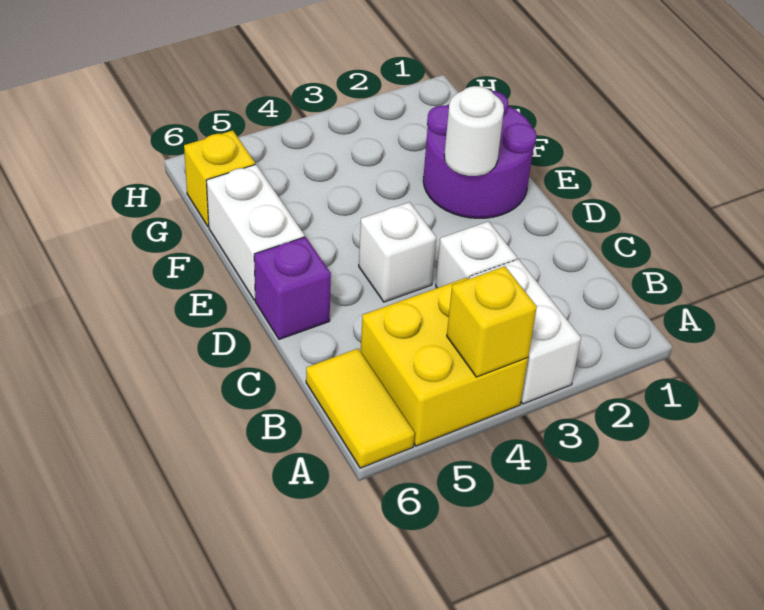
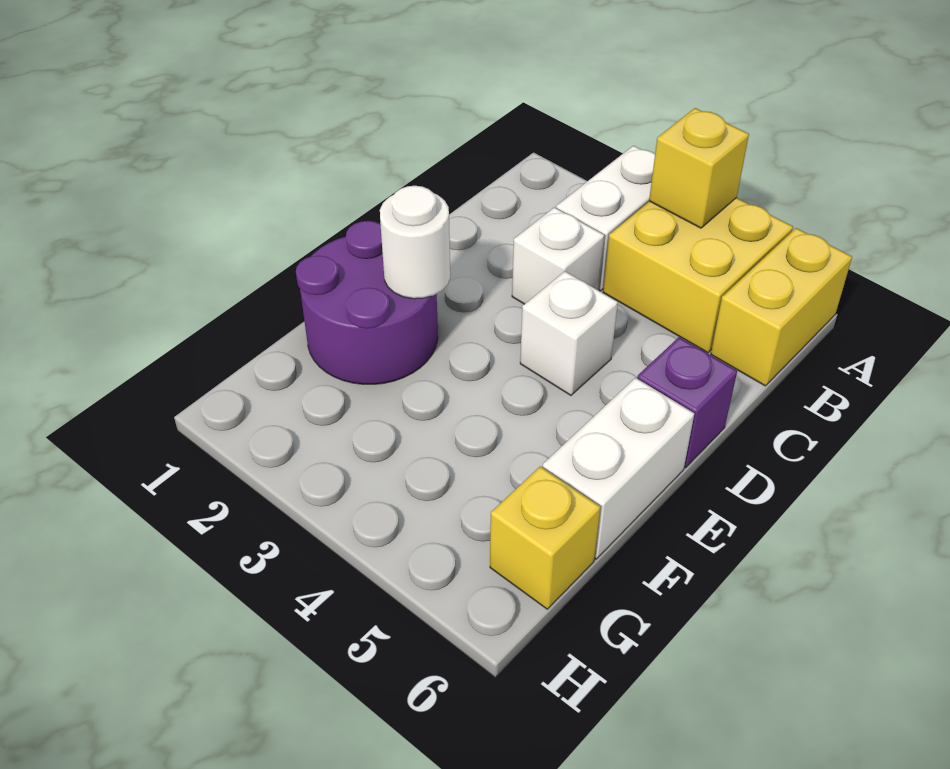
yellow 1x2 tile [306,349,414,468] -> yellow 1x2 brick [711,228,852,386]

